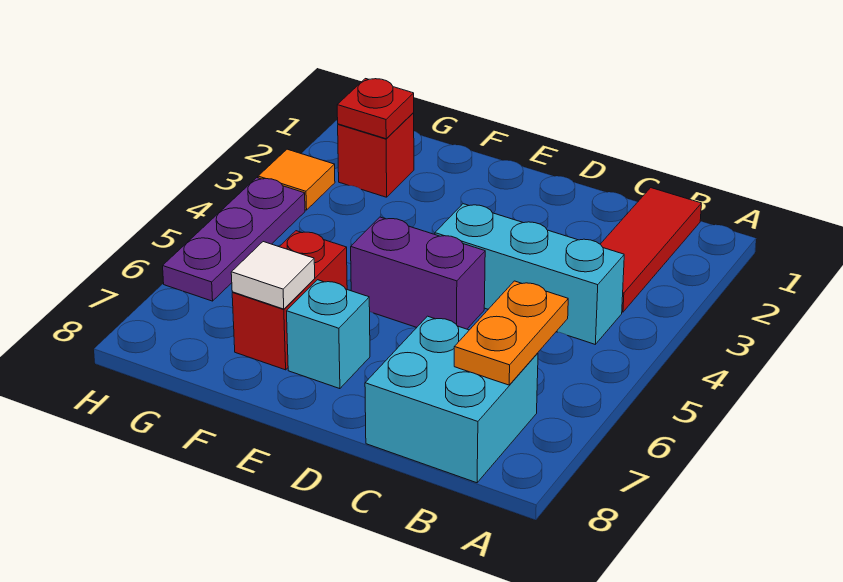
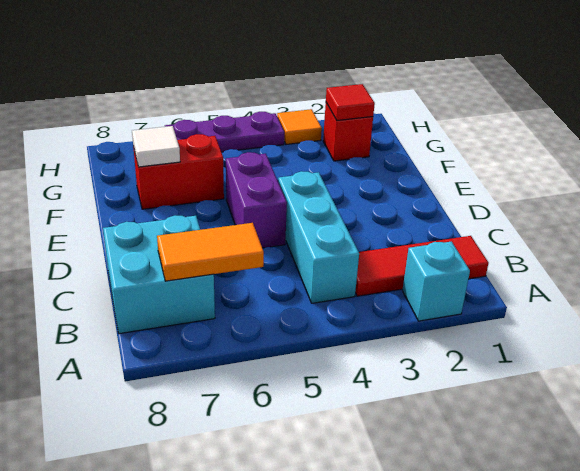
orange 1x2 plate [454,281,568,385] -> orange 1x2 tile [157,223,264,281]
cyan 1x1 brick [287,280,370,389] -> cyan 1x1 brick moved to [402,242,470,321]
red 1x1 plate [337,79,414,139] -> red 1x1 tile [326,84,375,120]

